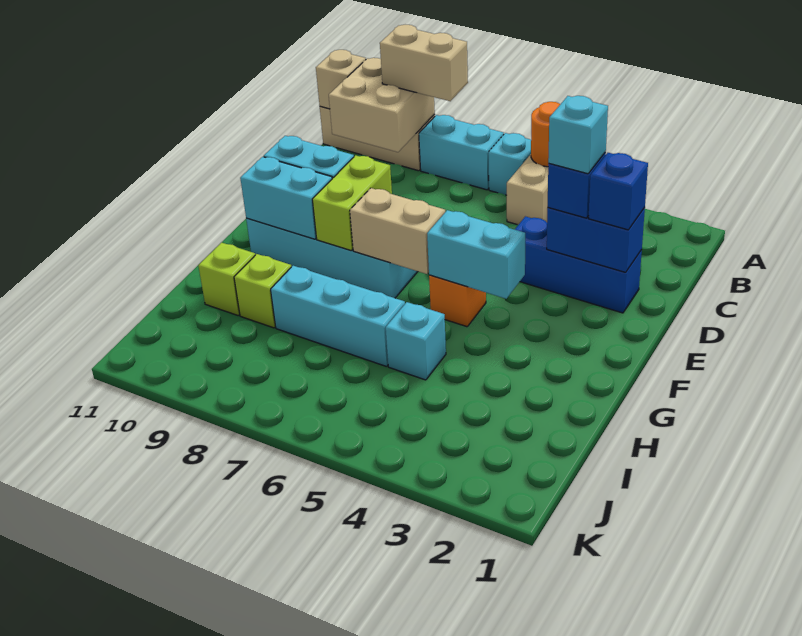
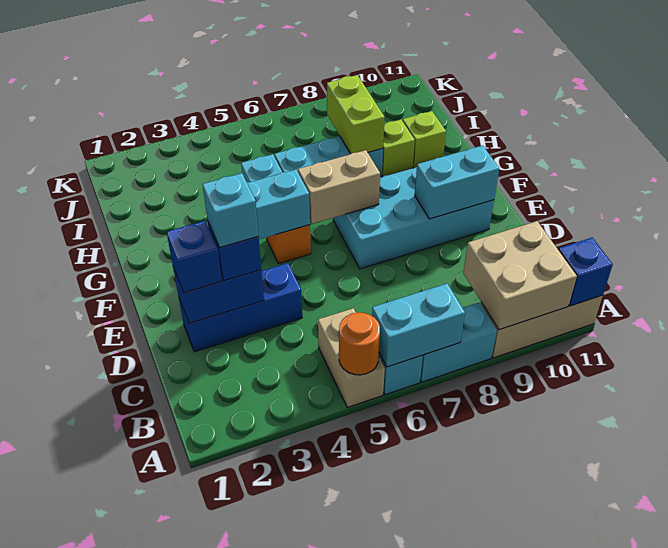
tan 1x2 brick [380,25,468,101] -> none
tan 1x1 brick [316,50,366,109] -> blue 1x1 brick [559,238,613,306]
lime 1x2 brick [312,155,392,251] -> lime 1x2 brick moved to [327,75,385,154]
cyan 1x2 brick [240,157,332,239] -> cyan 1x2 brick moved to [372,284,465,367]

